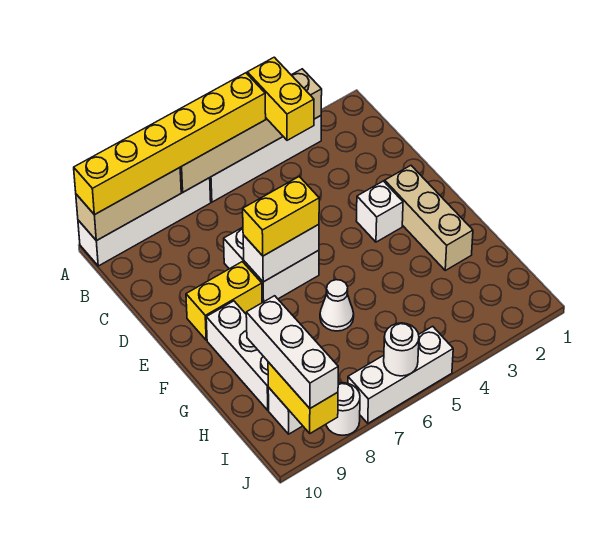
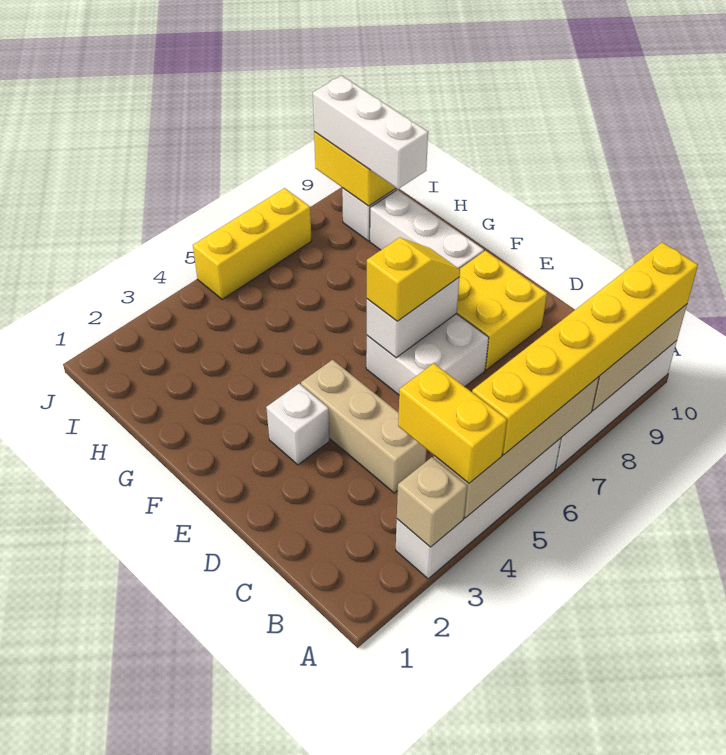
tan 1x3 brick [385,165,473,270] -> tan 1x3 brick moved to [301,360,426,493]
yellow 1x2 brick [243,177,319,256] -> yellow 1x2 slope [367,238,460,321]
yellow 1x2 brick [186,262,262,340] -> yellow 2x2 brick [457,250,547,370]
white 1x1 cone [320,280,354,331] -> none
white 1x3 brick [348,326,453,423] -> yellow 1x3 brick [193,188,312,299]
white 1x1 round brick [384,323,419,376] -> none
white 1x1 round brick [326,383,360,435] -> none

